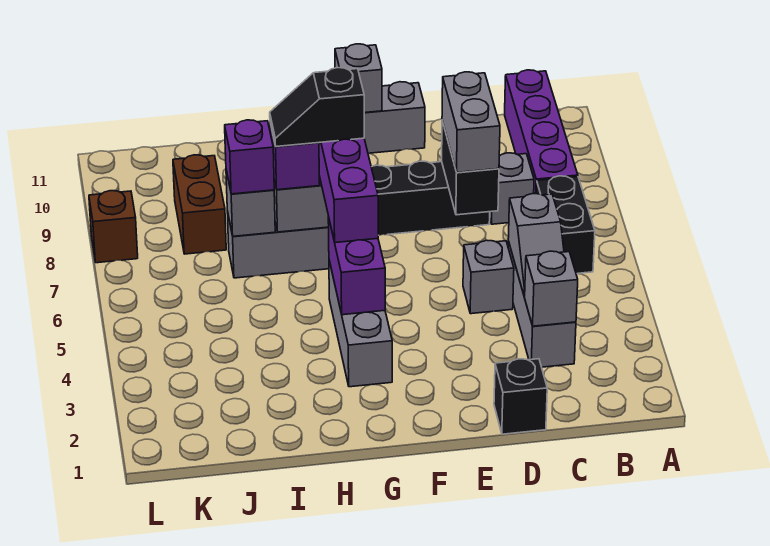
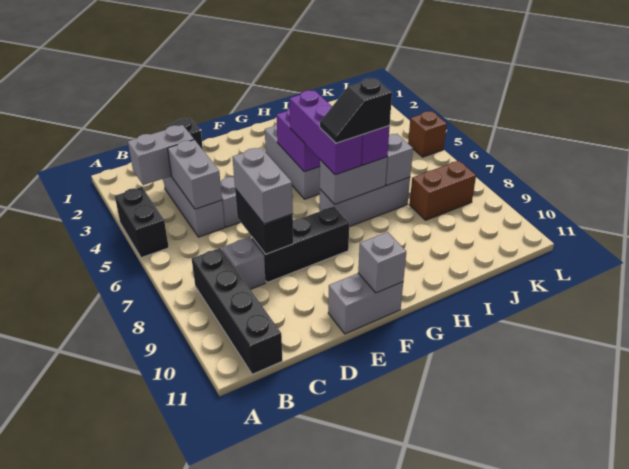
black 1x2 brick [536,176,595,274] -> black 1x2 brick moved to [115,187,169,258]
purple 1x4 brick [505,70,578,194] -> black 1x4 brick [192,248,283,374]
grey 1x1 brick [524,251,578,326] -> grey 1x2 brick [128,125,194,185]
grey 1x2 slope [508,194,564,296] -> grey 1x2 brick [168,140,222,209]
black 1x2 slope [270,68,364,147] -> black 1x2 slope turned to [320,78,392,143]
purple 1x1 brick [225,120,274,194] -> none
brown 1x2 brick [173,155,226,254] -> brown 1x2 brick turned to [410,161,476,220]
brown 1x1 brick [89,191,138,263] -> brown 1x1 brick moved to [408,111,447,157]

